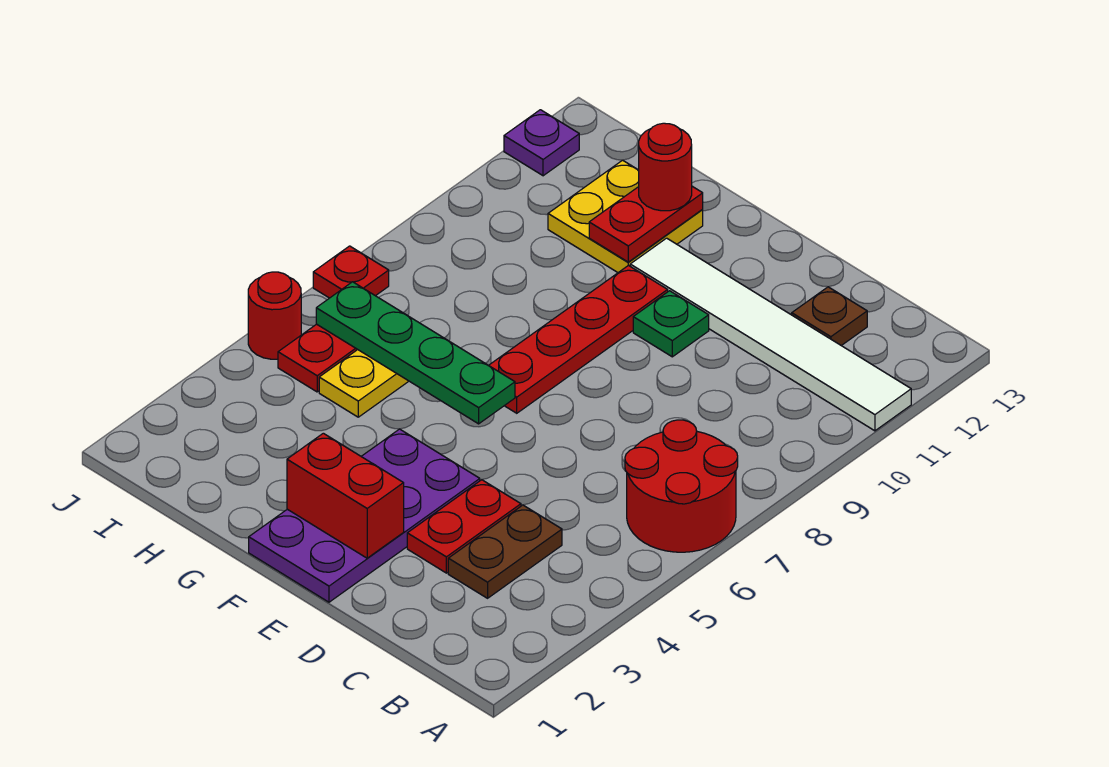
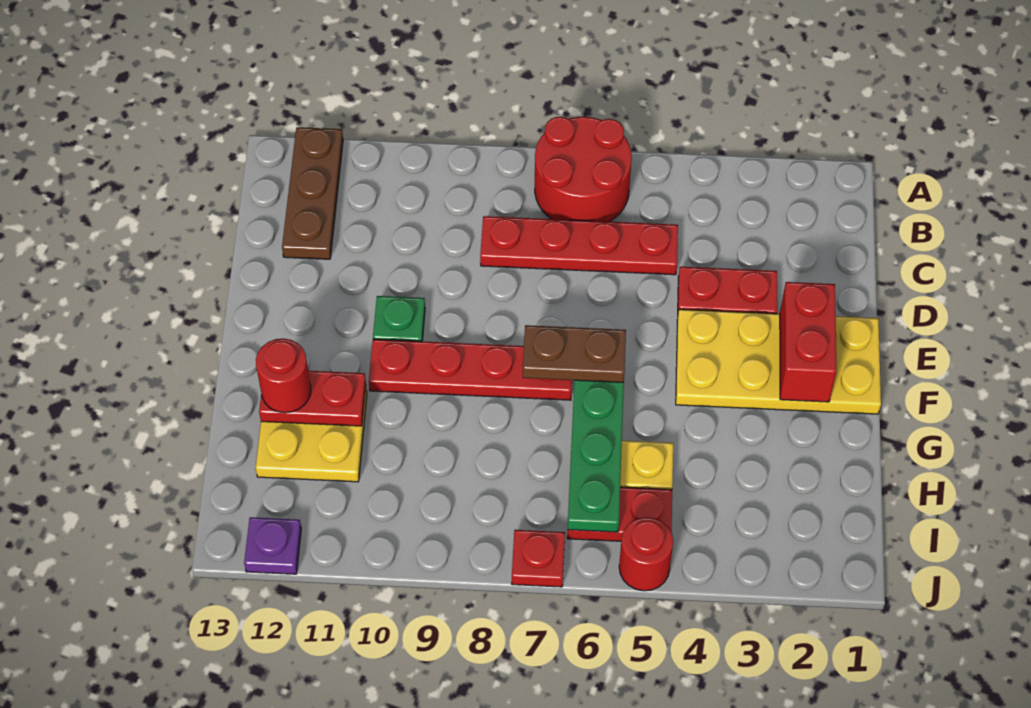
white 1x6 tile [630,238,911,431] -> none
brown 1x2 plate [448,505,562,598] -> brown 1x2 plate moved to [523,325,626,383]
none -> red 1x4 plate [480,216,678,275]
brown 1x1 plate [792,287,867,346] -> brown 1x3 plate [282,127,343,259]
purple 2x4 plate [249,429,480,602] -> yellow 2x4 plate [676,309,881,414]

